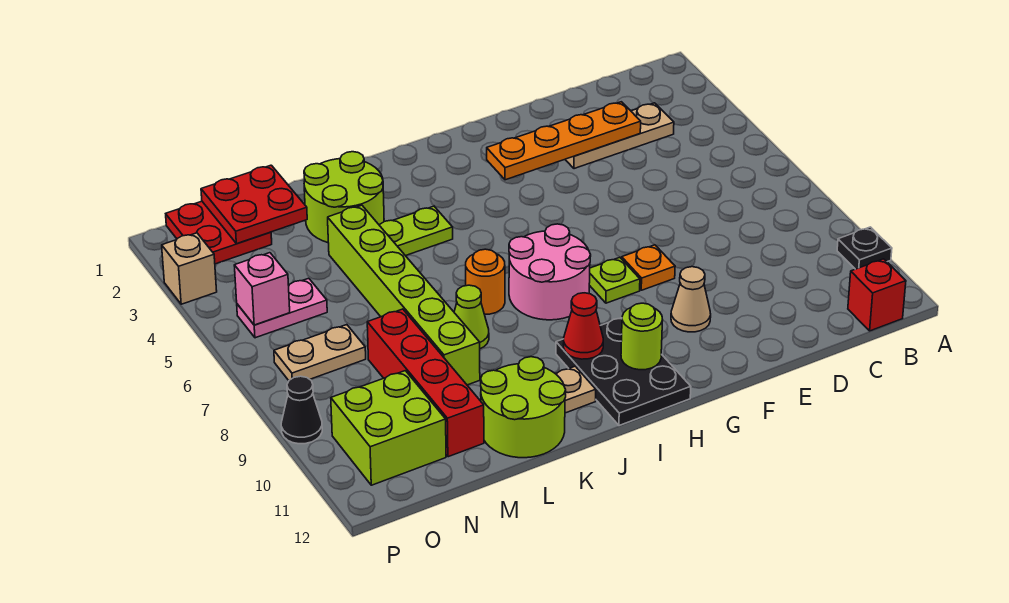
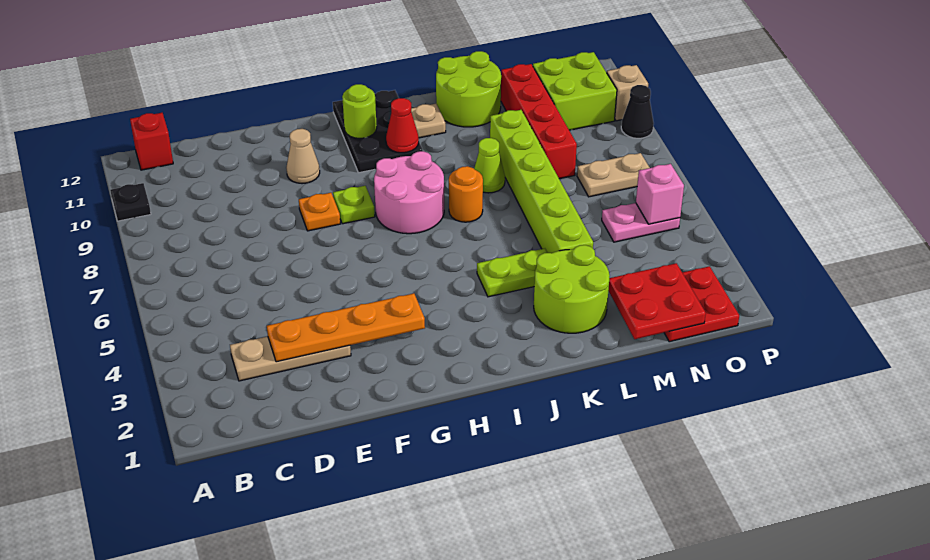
tan 1x1 brick [162,233,217,304] -> tan 1x1 brick moved to [607,65,648,121]

